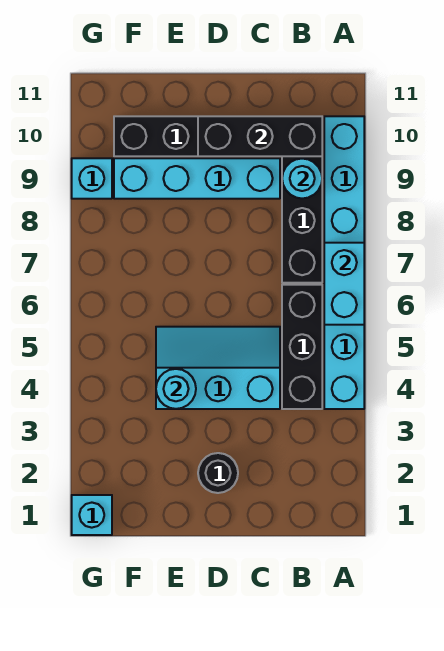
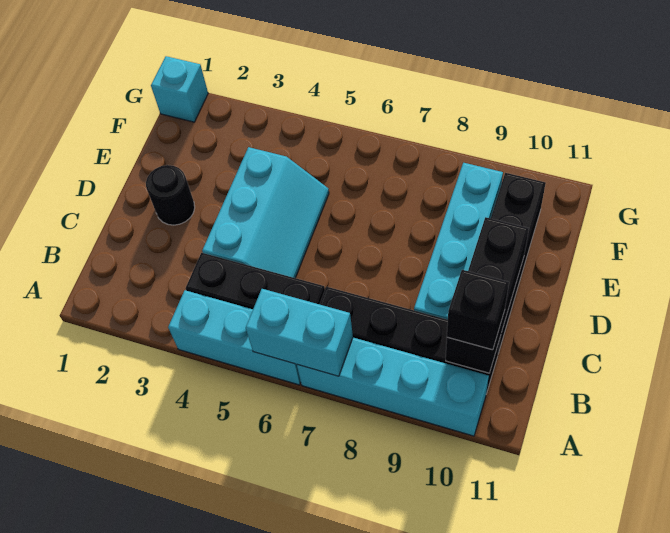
cyan 1x1 round brick [282,159,322,198] -> none
none -> black 1x1 brick [447,270,509,350]
cyan 1x1 round brick [156,369,196,409] -> none
cyan 1x1 brick [72,158,112,199] -> none

